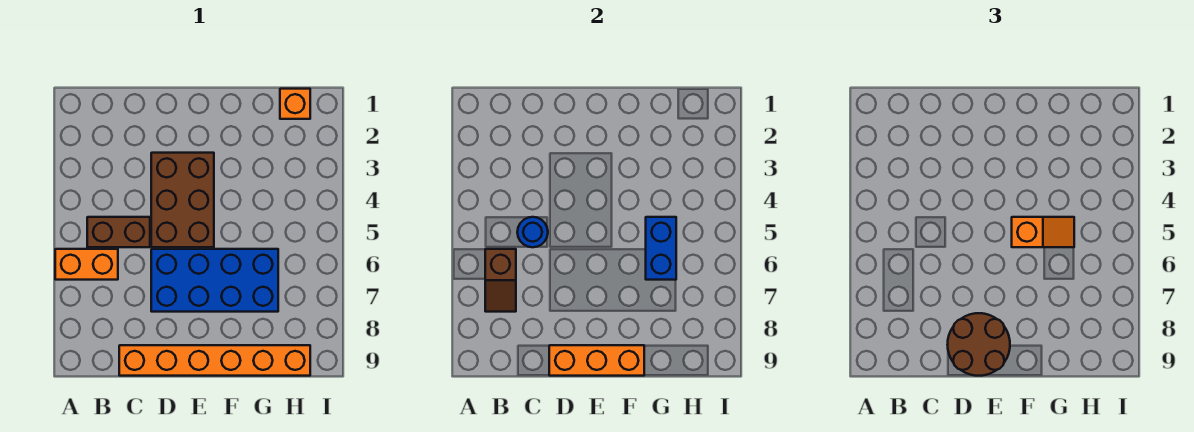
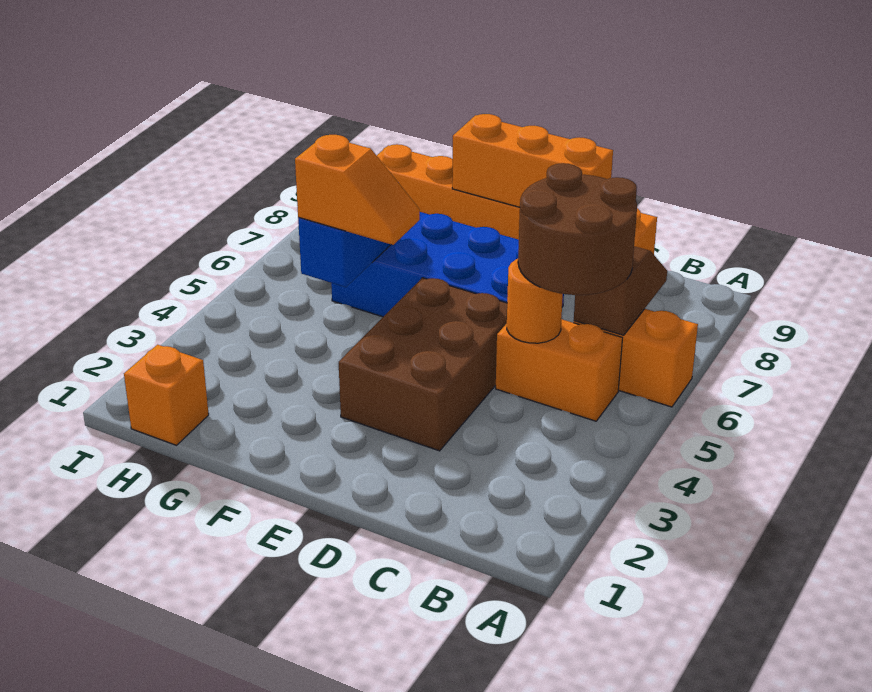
brown 1x2 brick [87,217,150,247] -> orange 1x2 brick [496,319,623,421]
blue 1x1 round brick [517,217,548,247] -> orange 1x1 round brick [507,259,563,343]
brown 2x2 round brick [948,313,1010,376] -> brown 2x2 round brick moved to [518,163,637,295]
orange 1x2 slope [1012,217,1074,247] -> orange 1x2 slope turned to [295,135,420,245]

